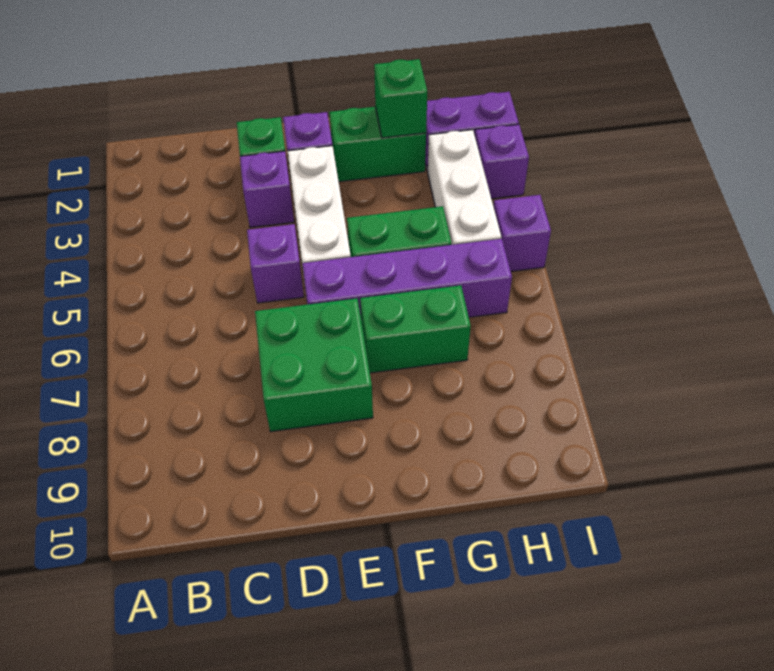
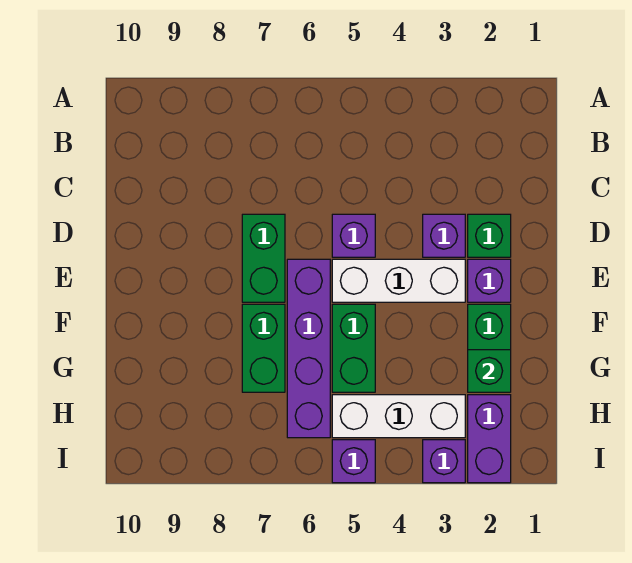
green 2x2 brick [255,298,373,432] -> green 1x2 brick [242,214,285,302]

